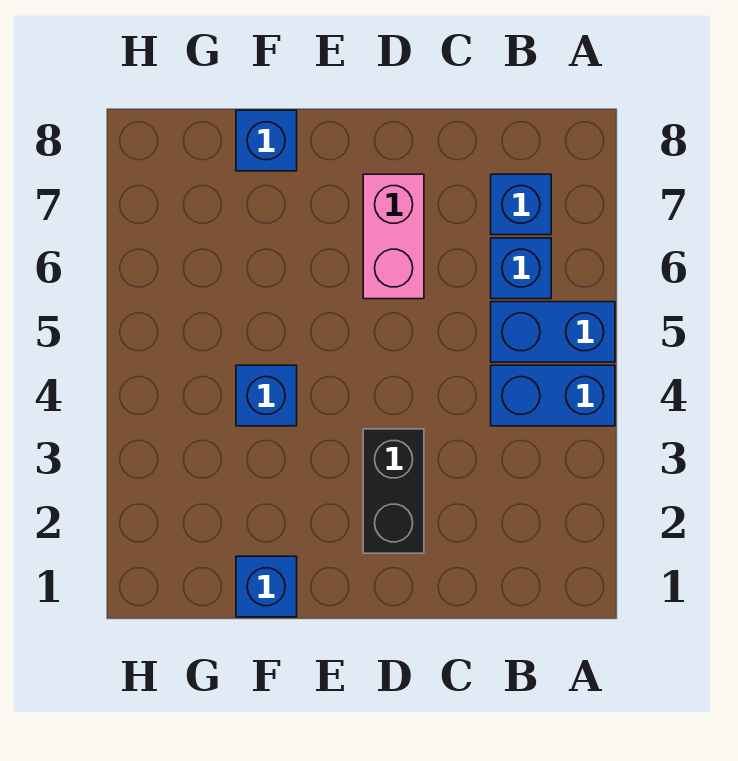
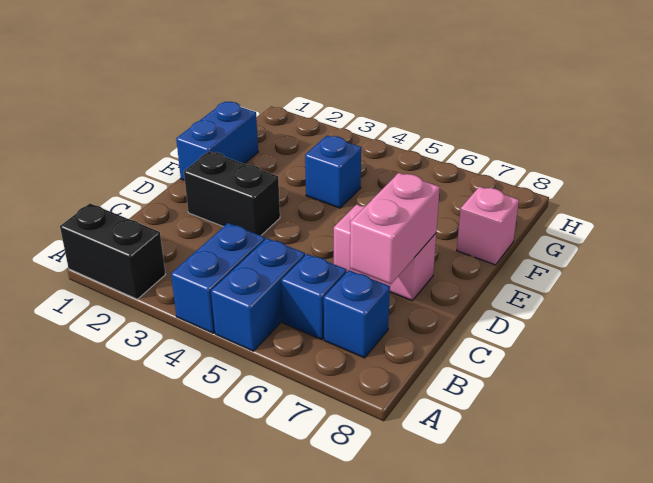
none -> black 1x2 brick [60,204,165,299]
none -> pink 1x2 brick [350,173,440,284]
blue 1x1 brick [236,556,297,617] -> blue 1x2 brick [176,102,258,180]
blue 1x1 brick [236,110,297,171] -> pink 1x1 brick [457,187,519,265]

